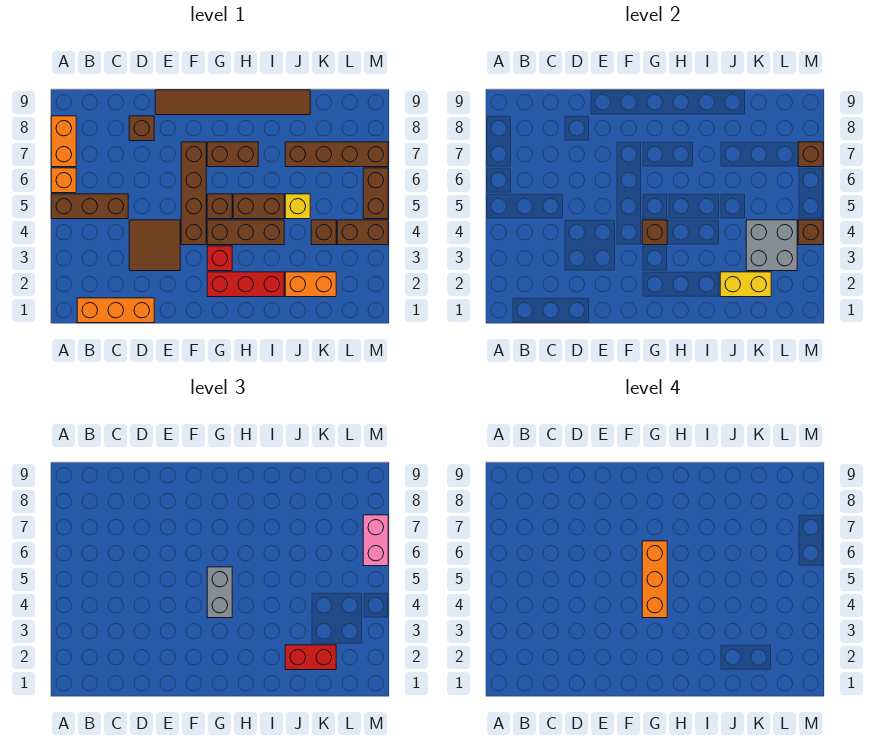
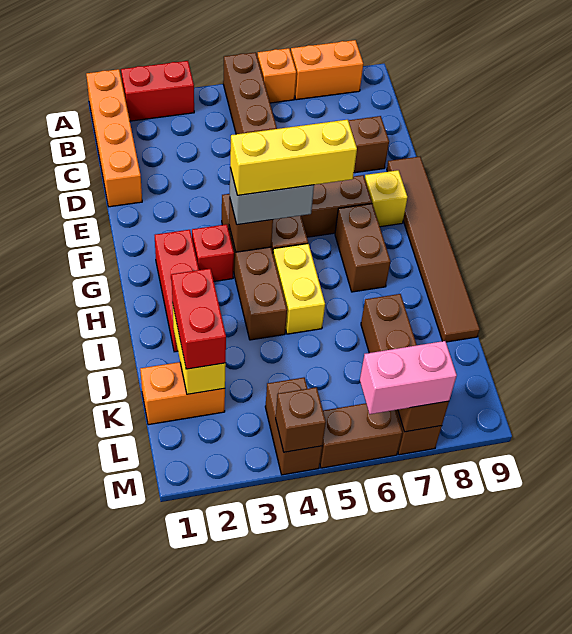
none -> red 1x2 brick [121,61,194,121]
orange 1x3 brick [77,298,154,323] -> orange 1x4 brick [86,69,142,207]
brown 2x2 tile [129,220,180,271] -> none
orange 1x3 brick [642,541,667,618] -> yellow 1x3 brick [230,120,357,195]
brown 1x2 brick [233,194,284,219] -> yellow 1x2 brick [273,244,325,334]
orange 1x2 brick [285,272,336,297] -> orange 1x2 brick turned to [140,362,225,425]
yellow 1x1 brick [285,194,310,219] -> yellow 1x1 brick moved to [365,170,408,227]
grey 2x2 brick [746,220,797,271] -> none
brown 1x1 brick [311,220,336,245] -> none

